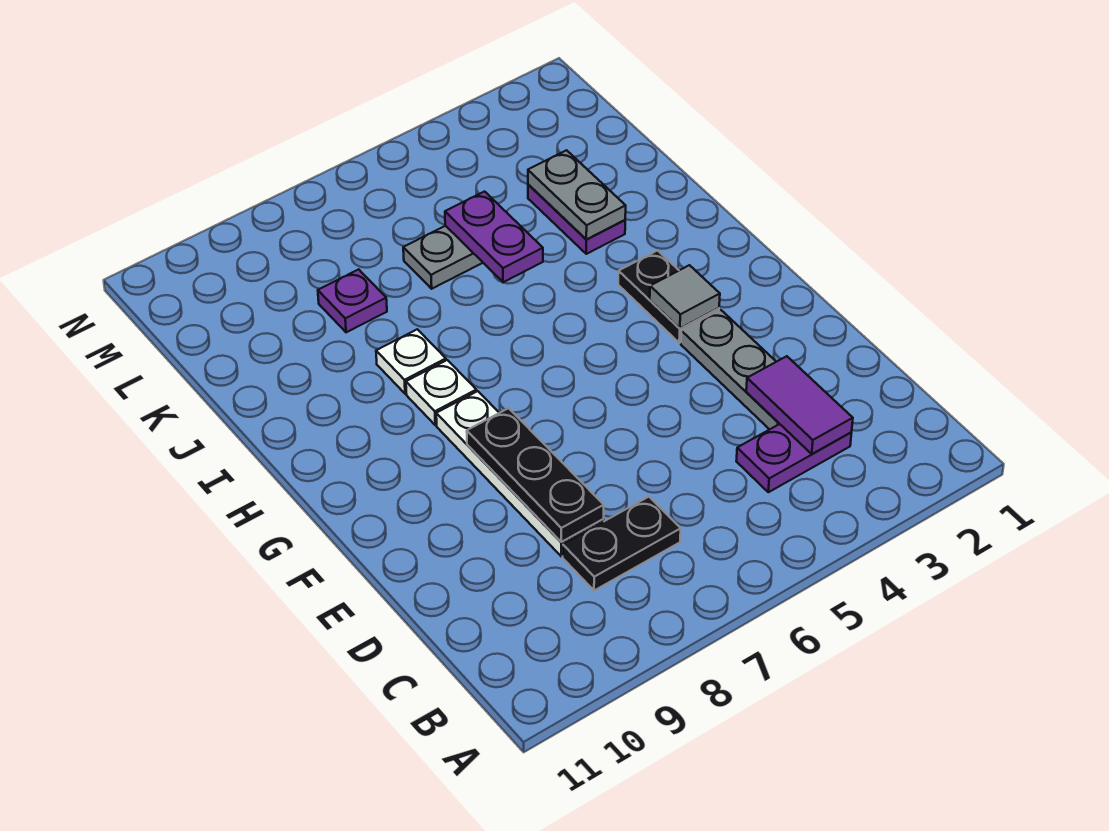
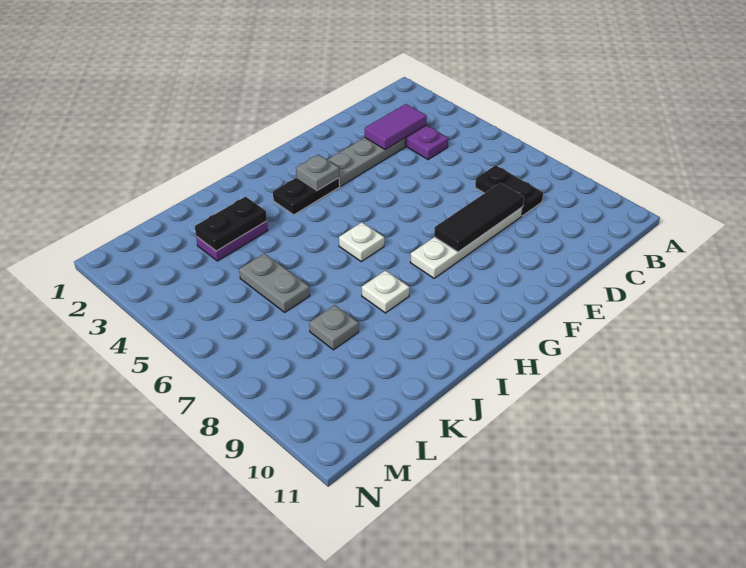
black 1x3 plate [467,408,604,542] -> black 1x3 tile [434,183,524,252]
grey 1x1 tile [650,265,720,329] -> grey 1x1 plate [296,155,339,190]
white 1x1 plate [406,360,476,425] -> white 1x1 plate moved to [339,222,384,262]
grey 1x2 plate [528,150,626,239] -> black 1x2 plate [195,197,267,251]
purple 1x2 plate [445,192,543,282] -> none
purple 1x1 plate [318,269,387,332] -> grey 1x1 plate [309,305,359,350]

